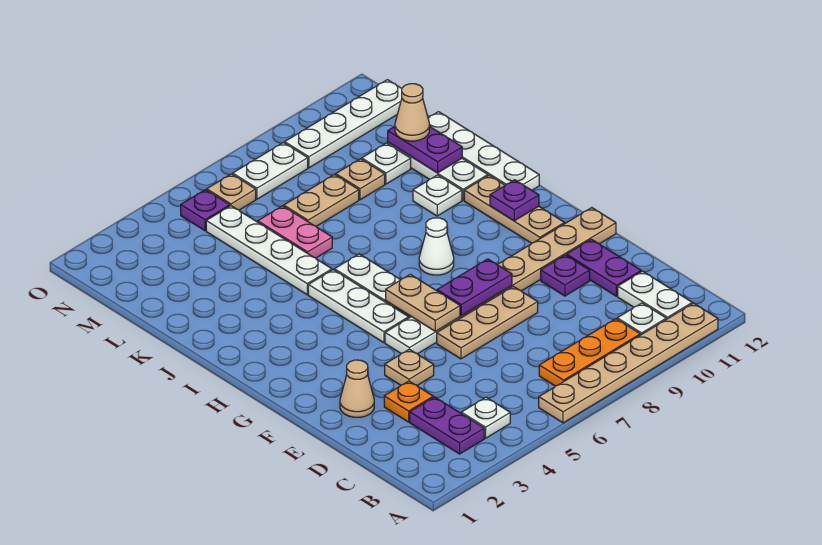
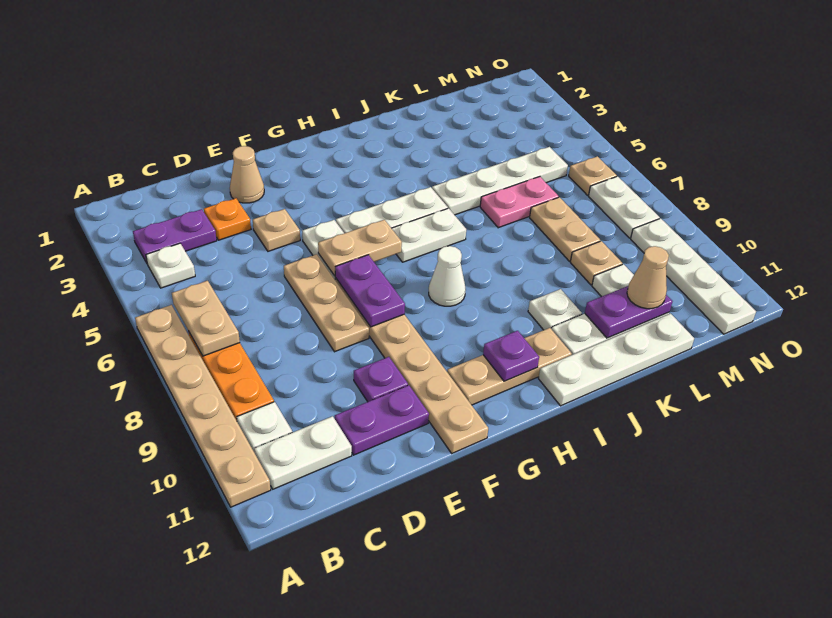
none -> tan 1x2 plate [172,281,240,356]
purple 1x1 plate [181,190,230,231] -> none

